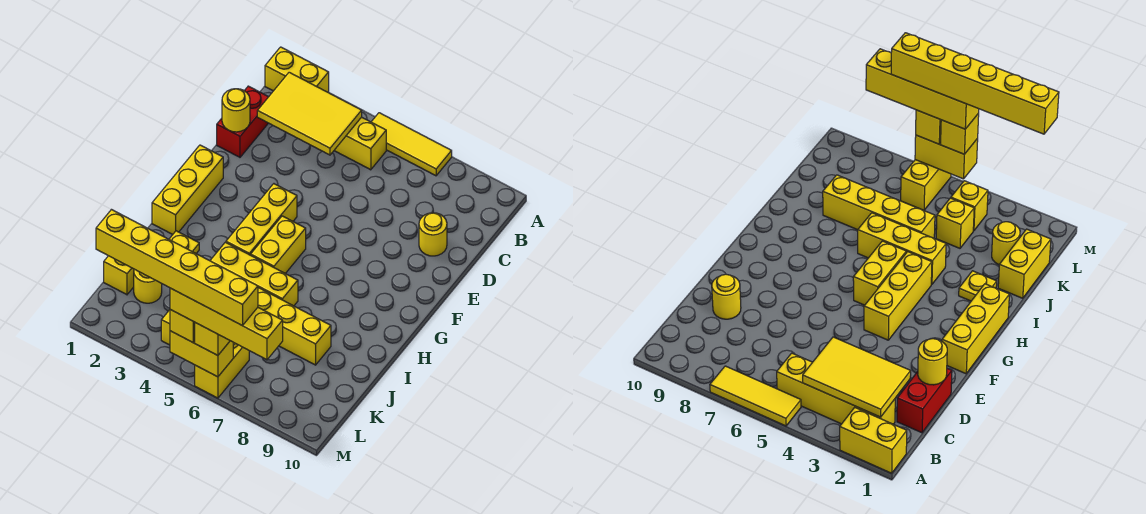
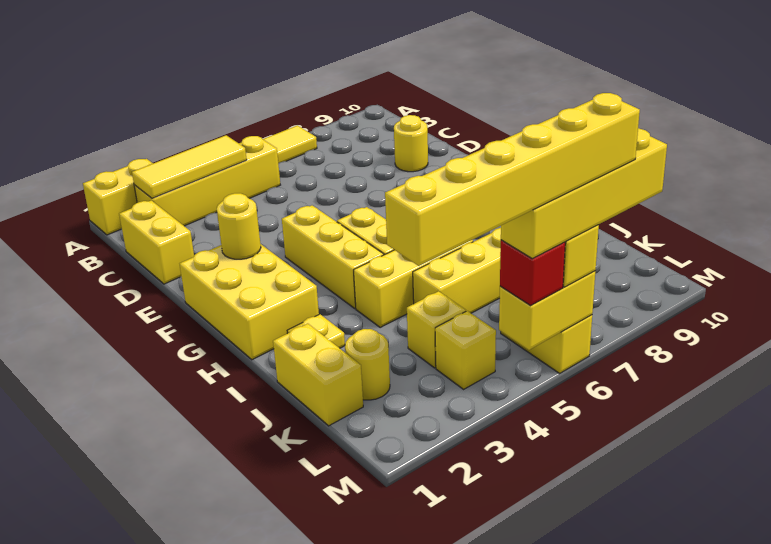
yellow 2x3 tile [257,72,362,155] -> yellow 1x3 tile [132,135,247,198]
red 1x2 brick [217,86,268,157] -> yellow 1x2 brick [119,200,194,284]
yellow 1x1 round brick [222,89,250,132] -> yellow 1x1 round brick moved to [217,193,261,259]
yellow 1x3 brick [152,145,223,234] -> yellow 2x3 brick [180,245,319,360]
yellow 1x1 brick [170,310,195,342] -> red 1x1 brick [500,240,565,305]

